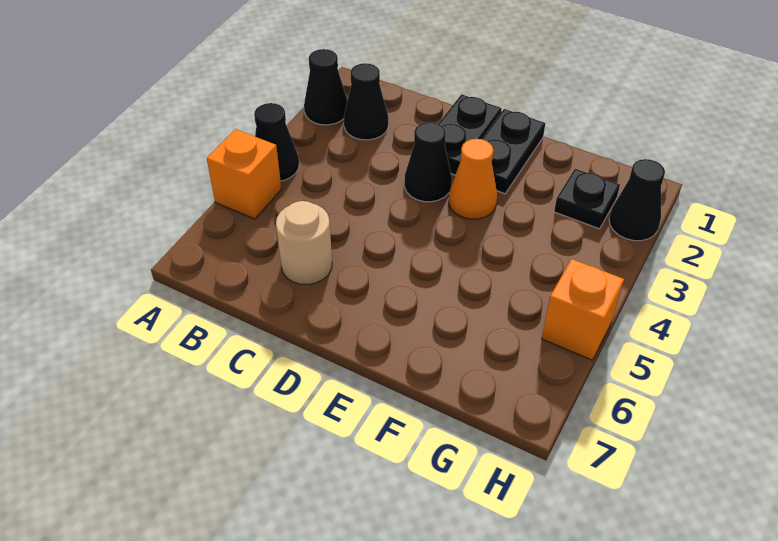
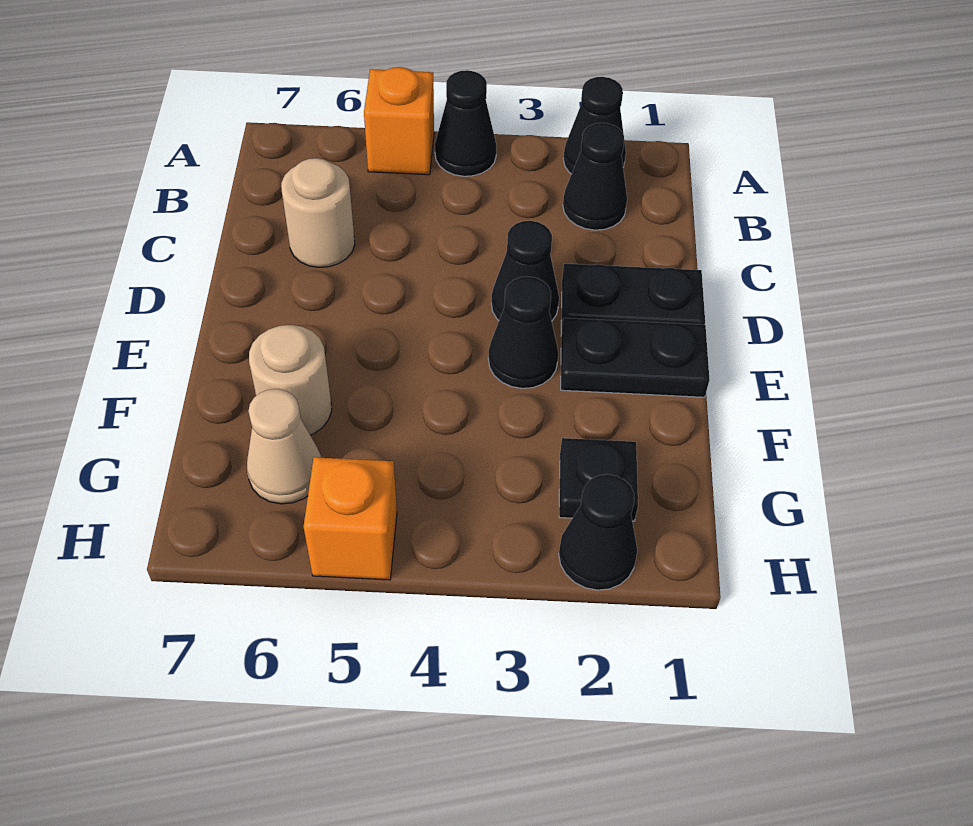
orange 1x1 cone [449,139,497,219] -> black 1x1 cone [488,277,558,388]
none -> tan 1x1 round brick [249,325,332,435]
none -> tan 1x1 cone [247,389,321,504]

